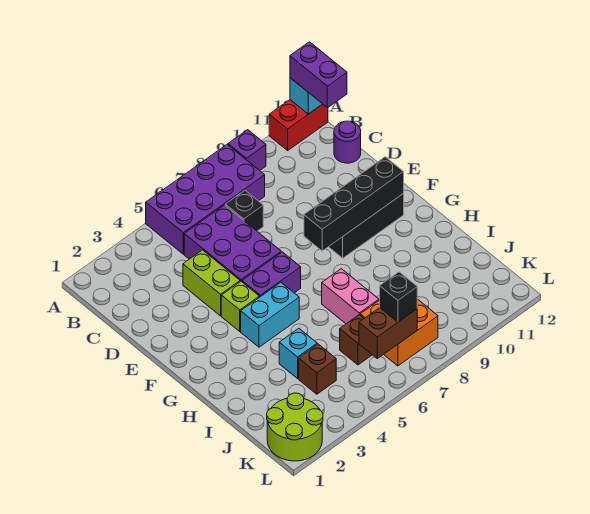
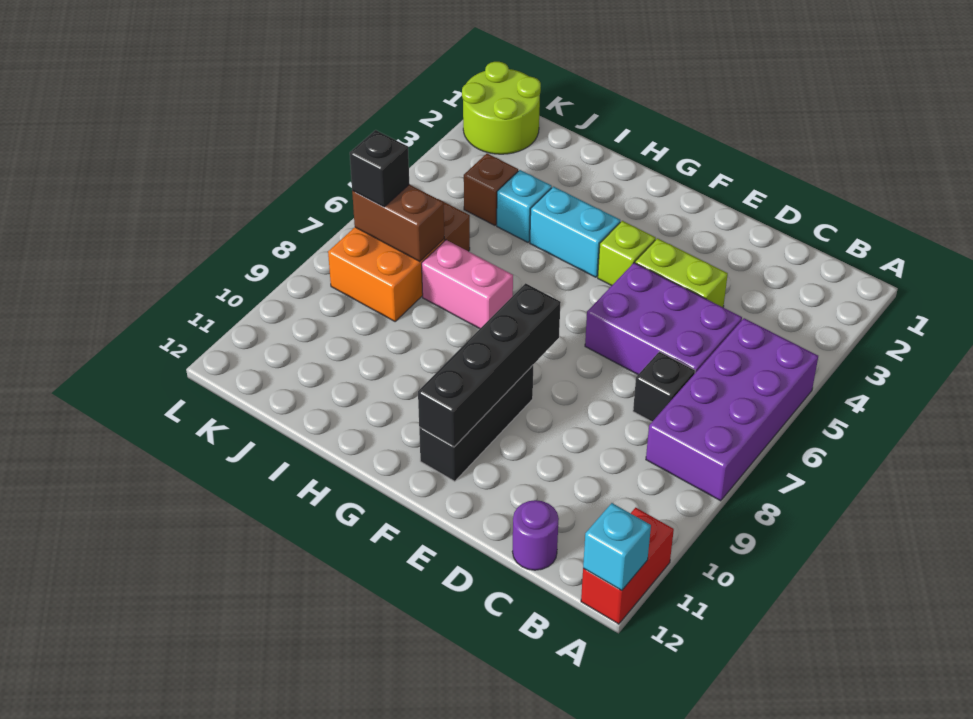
purple 1x1 brick [228,130,266,171] -> none
purple 1x2 brick [290,42,347,108] -> none
purple 1x2 brick [242,252,301,297] -> none
cyan 1x2 brick [241,282,299,347] -> cyan 1x2 brick turned to [530,187,620,277]
brown 1x2 brick [359,308,417,358] -> brown 1x2 brick turned to [352,185,444,262]

